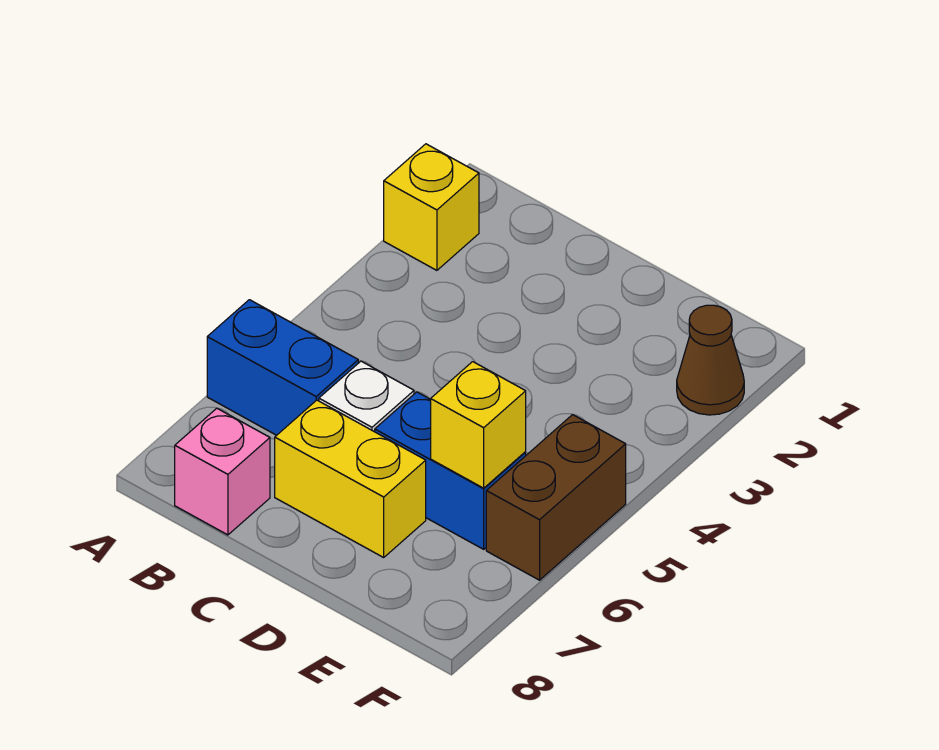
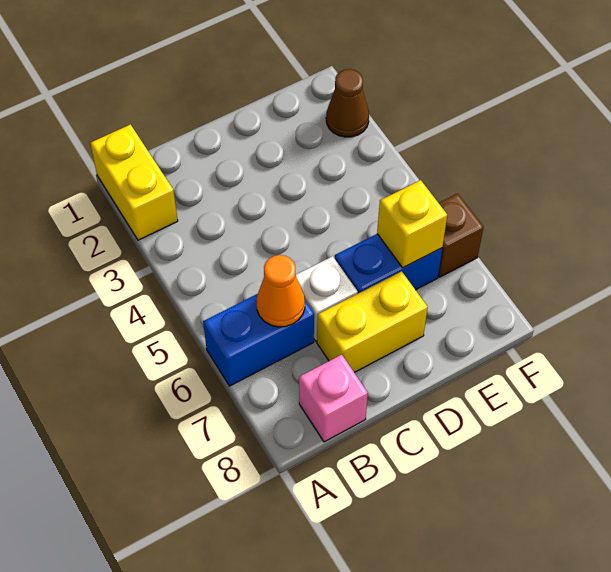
yellow 1x1 brick [384,144,479,270] -> yellow 1x2 brick [90,124,178,240]
none -> orange 1x1 cone [256,255,305,327]
brown 1x2 brick [486,415,626,580] -> brown 1x1 brick [438,194,483,277]

